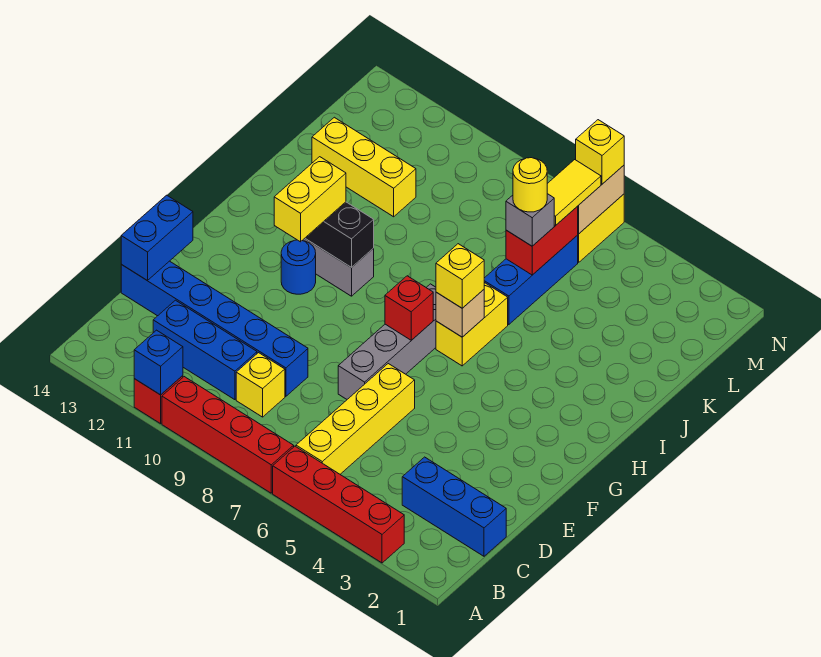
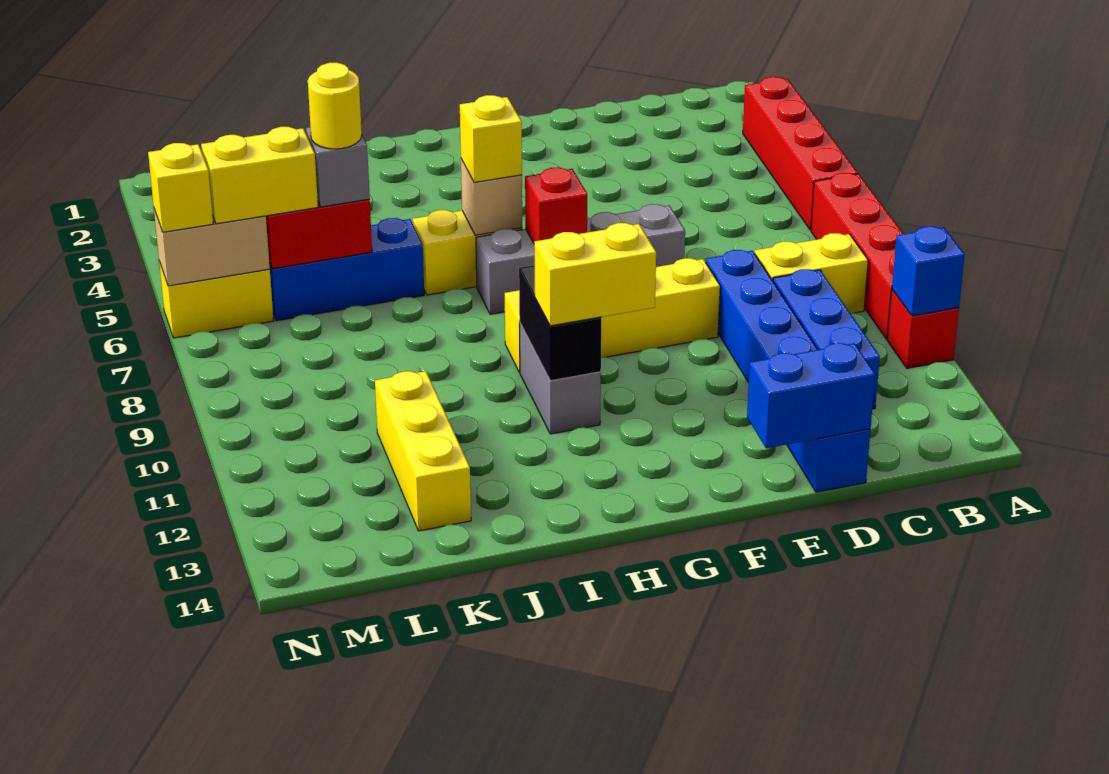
yellow 1x4 brick [296,364,415,474] -> yellow 1x4 brick moved to [505,258,720,372]
blue 1x3 brick [402,457,506,556] -> none
yellow 1x1 brick [236,353,285,417] -> yellow 1x2 brick [755,233,868,313]
blue 1x1 round brick [281,240,316,294] -> none
yellow 1x2 tile [547,160,601,225] -> yellow 1x2 brick [201,127,318,224]

